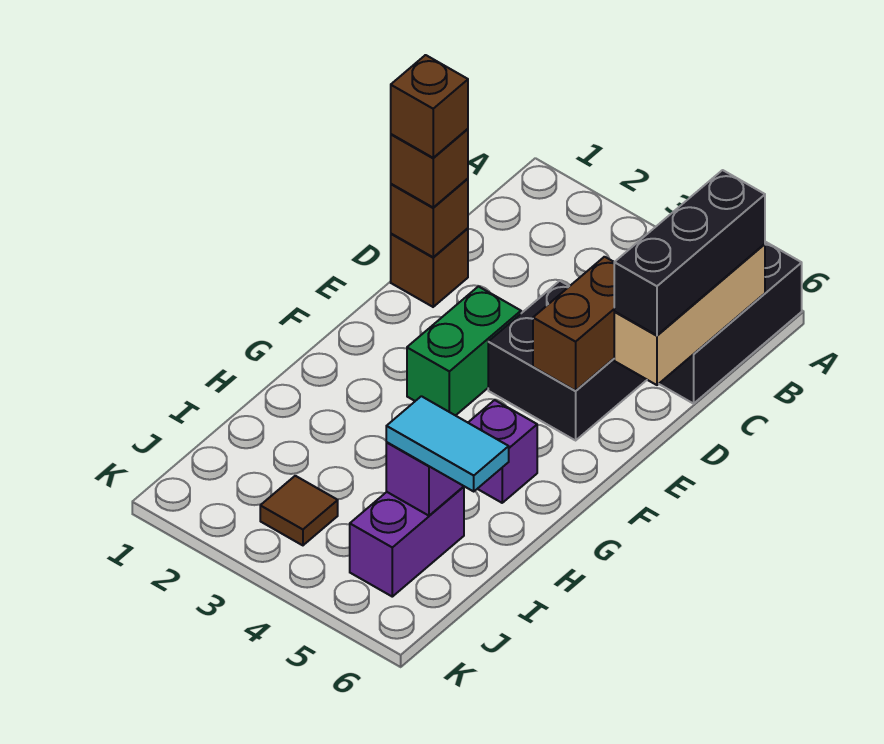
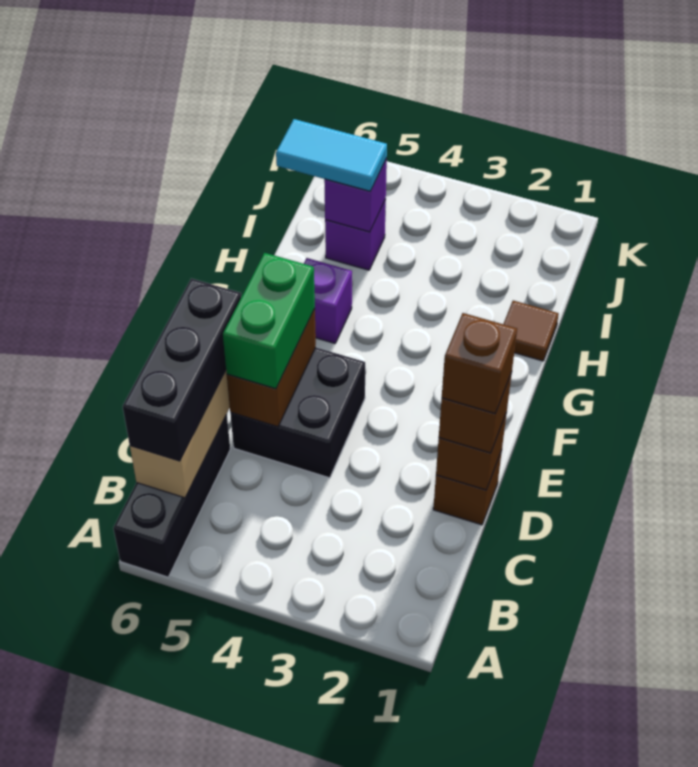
green 1x2 brick [407,287,521,416] -> green 1x2 brick moved to [223,253,315,389]
purple 1x2 brick [350,487,464,597] -> purple 1x1 brick [325,200,386,270]
brown 1x1 tile [260,476,338,545] -> brown 1x1 tile moved to [504,301,559,361]

